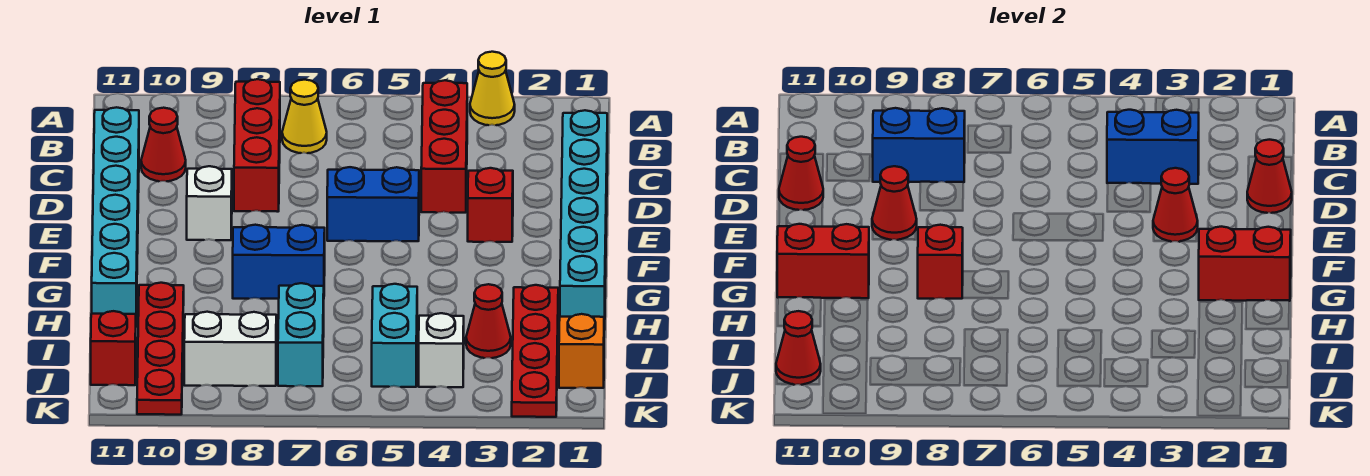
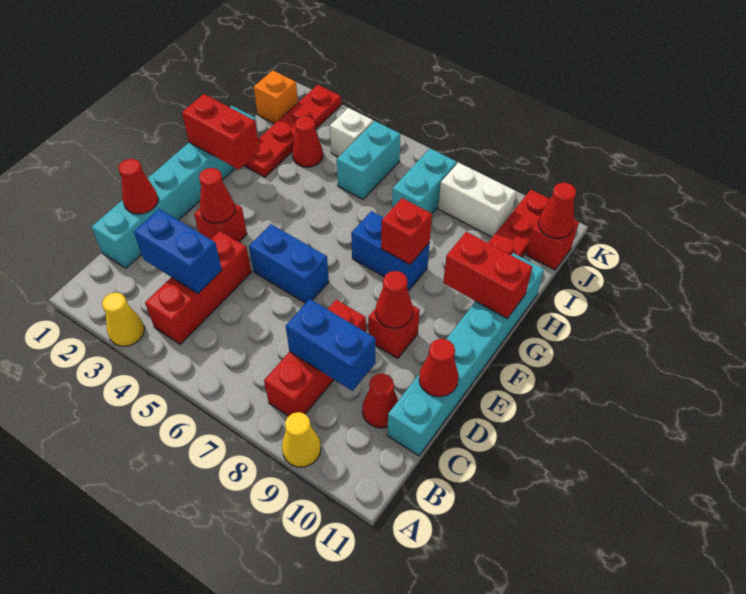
yellow 1x1 cone [282,80,327,153] -> yellow 1x1 cone moved to [282,412,321,467]
white 1x1 brick [187,166,232,240] -> red 1x1 brick [368,305,420,359]

